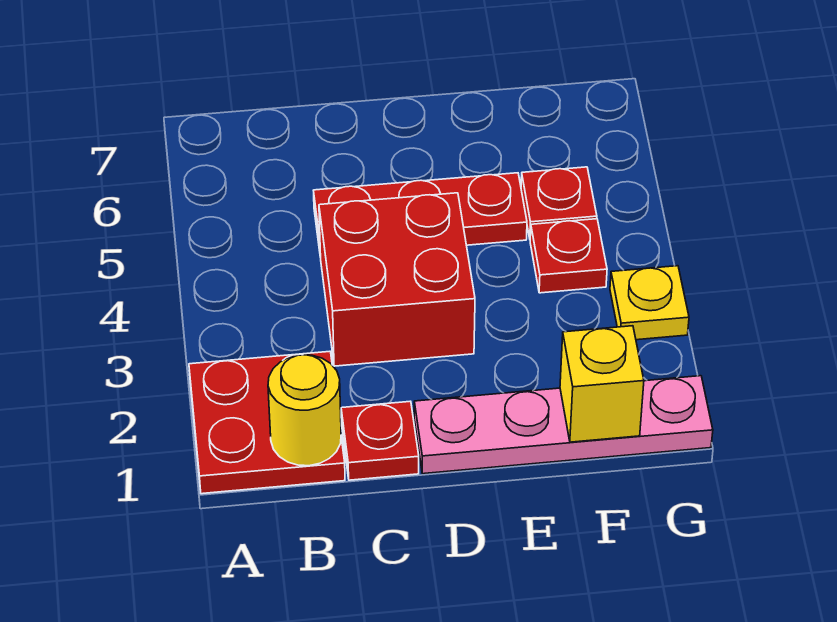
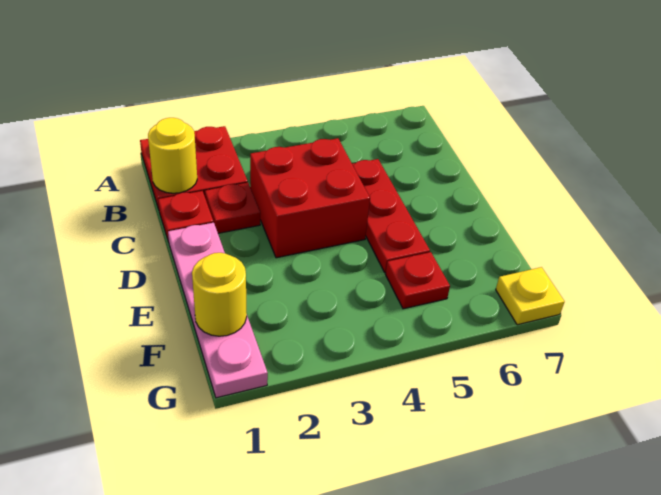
yellow 1x1 brick [560,326,644,442] -> yellow 1x1 round brick [192,253,247,336]
red 1x1 plate [530,219,607,293] -> red 1x1 plate moved to [205,183,260,233]
yellow 1x1 plate [610,266,689,340] -> yellow 1x1 plate moved to [496,267,564,325]

